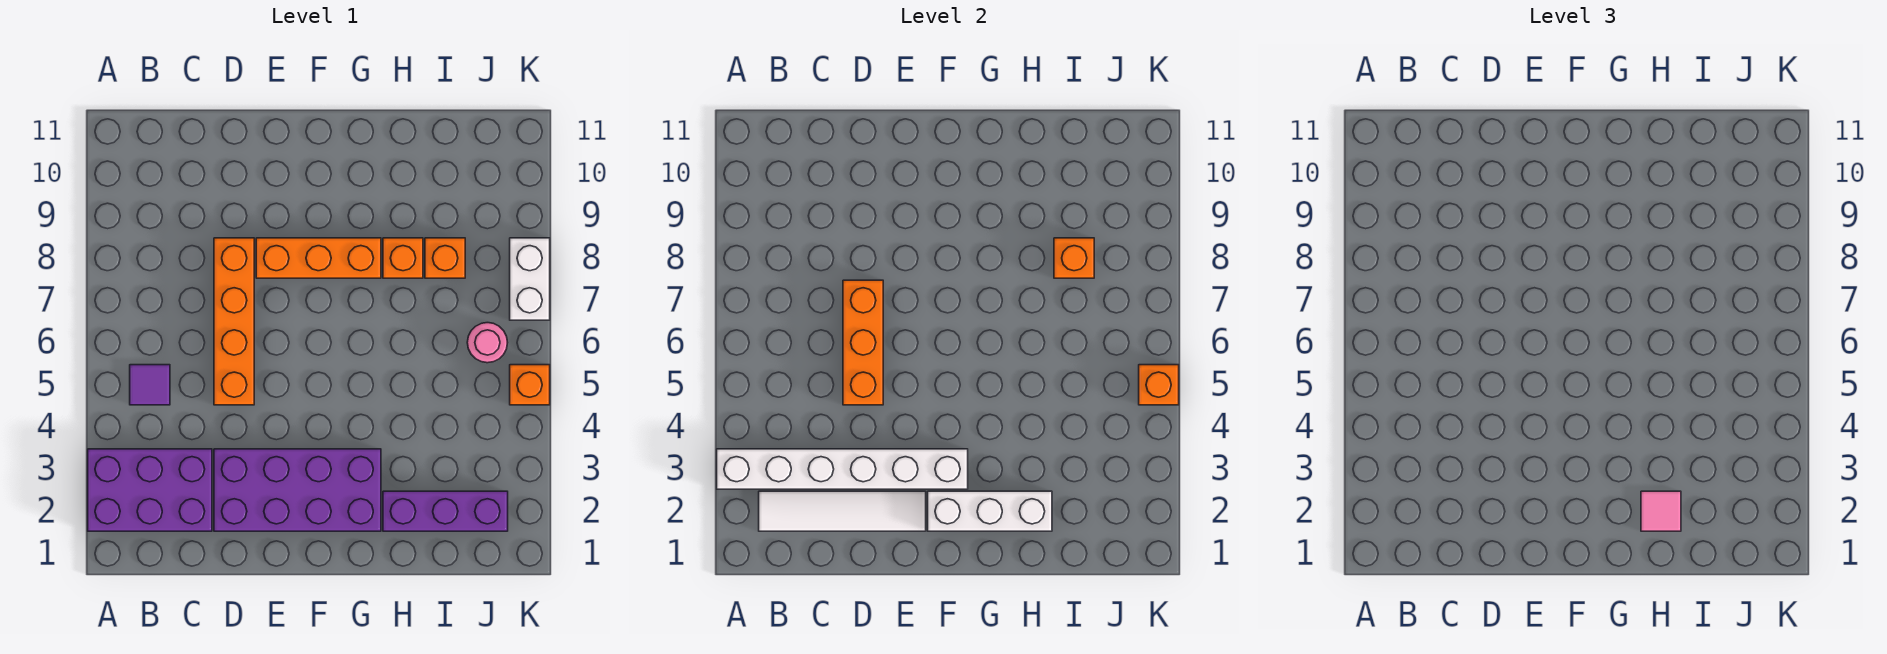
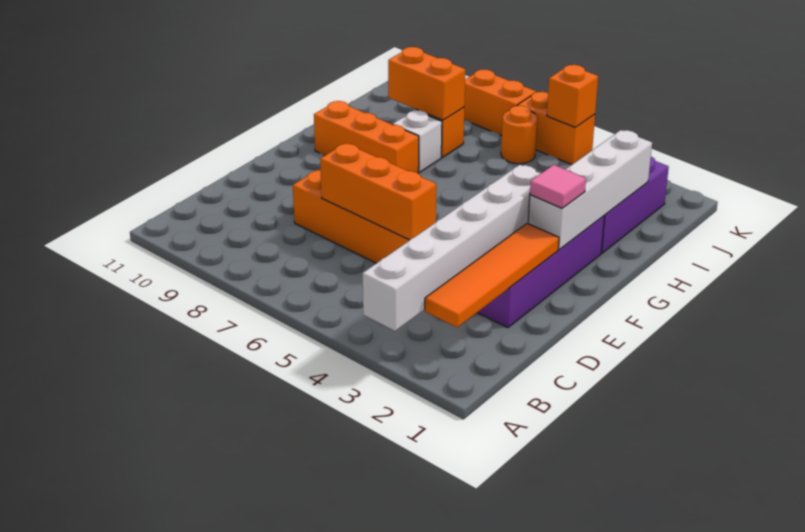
purple 2x3 brick [88,449,212,531] -> none
white 1x4 tile [759,491,926,531] -> orange 1x4 tile [425,223,559,327]
purple 1x1 tile [130,365,170,405] -> none
orange 1x3 brick [256,238,381,278] -> orange 1x3 brick turned to [314,101,419,173]
white 1x3 brick [928,491,1052,531] -> white 1x4 brick [528,130,652,250]
pink 1x1 tile [1641,491,1681,531] -> pink 1x1 tile moved to [530,165,586,208]
orange 1x1 brick [383,238,423,278] -> white 1x1 brick [393,110,442,172]
orange 1x1 brick [1054,238,1094,278] -> orange 1x2 brick [388,47,465,120]
pink 1x1 round brick [467,323,508,363] -> orange 1x1 round brick [501,106,537,164]
orange 1x1 brick [510,365,550,405] -> orange 1x2 brick [517,92,595,165]
white 1x2 brick [510,238,550,320] -> orange 1x2 brick [464,70,536,136]

